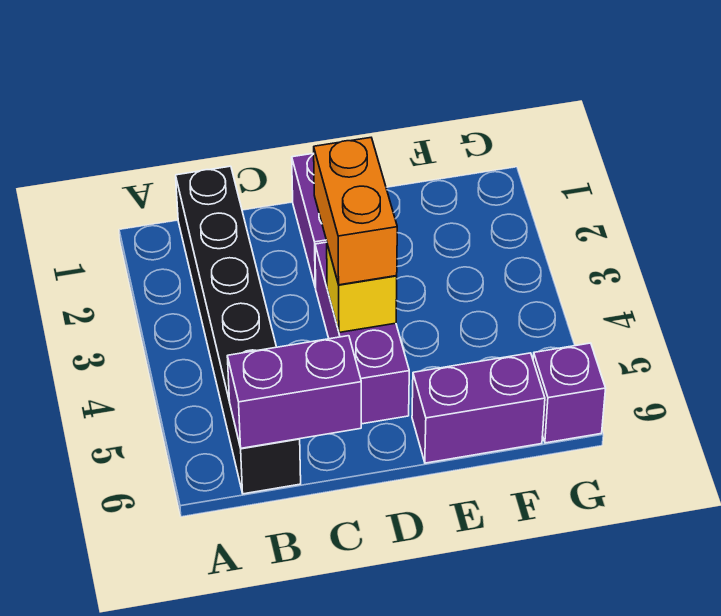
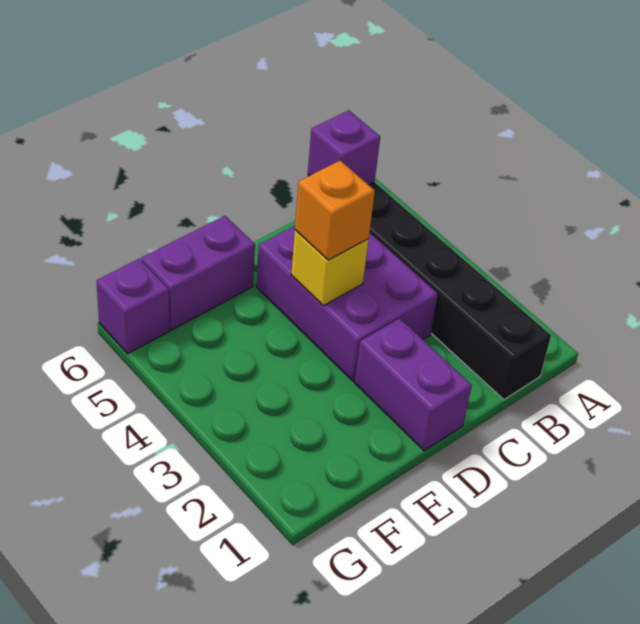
purple 1x2 brick [227,336,361,448] -> purple 1x1 brick [308,110,380,185]
purple 1x3 brick [315,242,409,424] -> purple 2x3 brick [256,226,438,381]
orange 1x2 brick [314,138,397,285] -> orange 1x1 brick [295,161,375,260]

